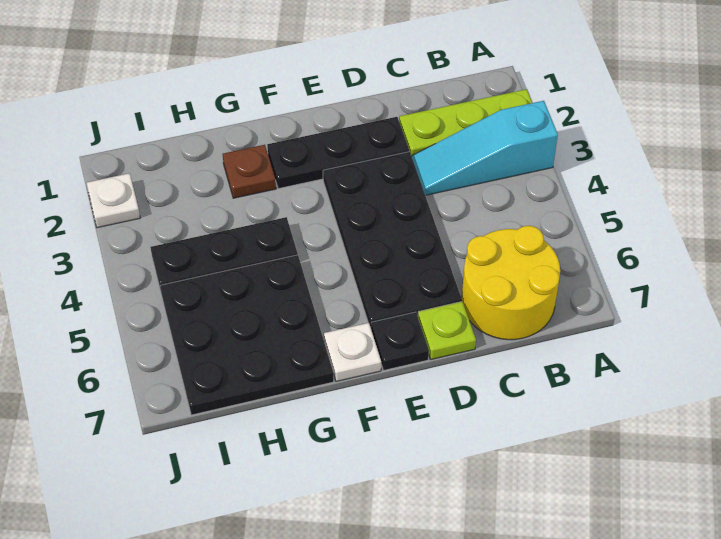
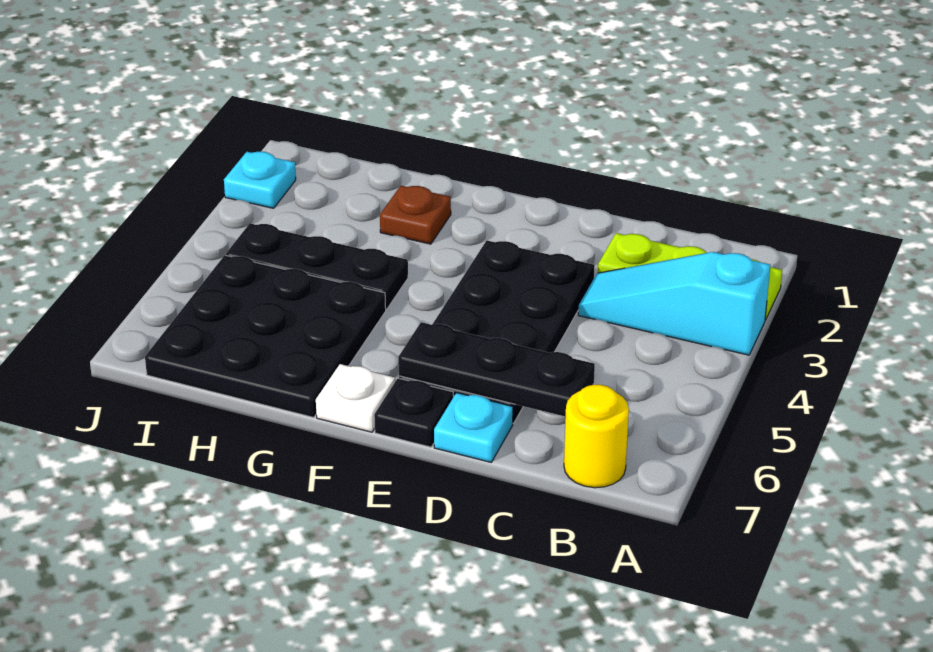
yellow 2x2 round brick [462,226,560,340] -> yellow 1x1 round brick [564,385,629,488]
black 1x3 plate [267,117,409,189] -> black 1x3 plate moved to [398,322,595,417]
lime 1x1 plate [418,302,476,359] -> cyan 1x1 plate [434,393,513,462]
white 1x1 plate [87,173,140,228] -> cyan 1x1 plate [224,152,296,208]

